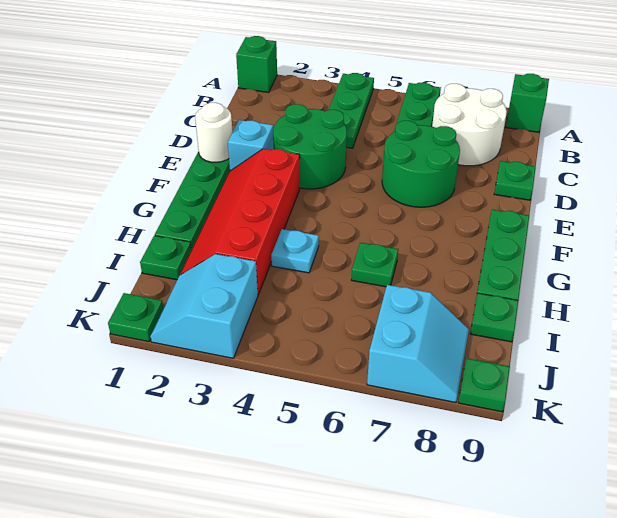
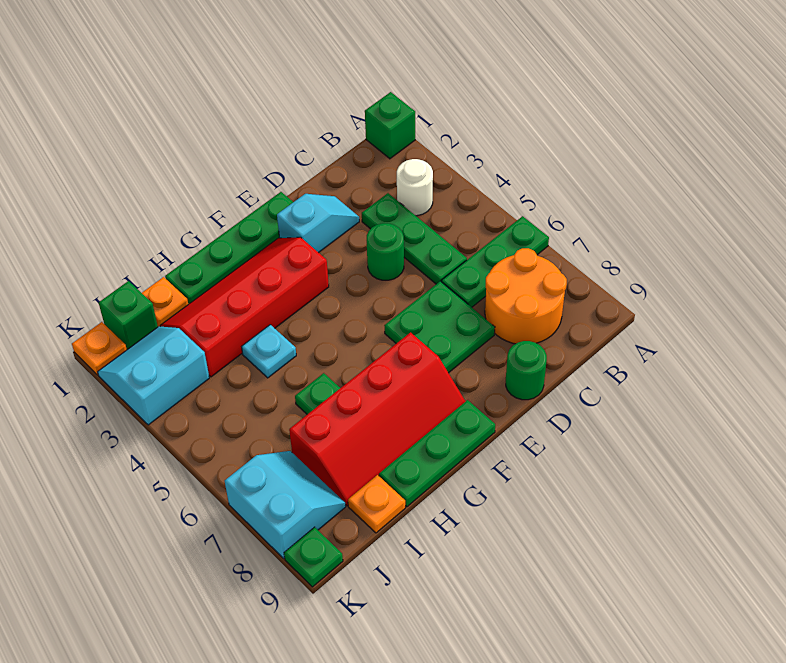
green 1x3 plate [329,73,374,148] -> green 1x3 plate turned to [362,193,467,284]
green 1x1 brick [506,74,549,132] -> green 1x1 brick moved to [99,281,158,350]
white 2x2 round brick [432,84,507,166] -> orange 2x2 round brick [485,248,567,344]
green 2x2 round brick [273,104,347,189] -> green 1x1 round brick [367,223,404,280]
green 2x2 round brick [382,121,460,207] -> green 2x2 plate [384,281,495,373]
green 1x1 plate [494,161,536,200] -> green 1x1 round brick [506,341,547,400]
white 1x1 round brick [195,103,233,162] -> white 1x1 round brick moved to [397,159,433,216]
none -> red 2x4 slope [289,333,466,506]
green 1x1 plate [140,236,191,280] -> orange 1x1 plate [142,277,188,327]
green 1x1 plate [470,293,518,342] -> orange 1x1 plate [348,475,405,533]
cyan 2x2 slope [367,285,469,403] -> cyan 2x2 slope turned to [225,451,346,558]
green 1x1 plate [108,293,164,342] -> orange 1x1 plate [72,322,127,375]

